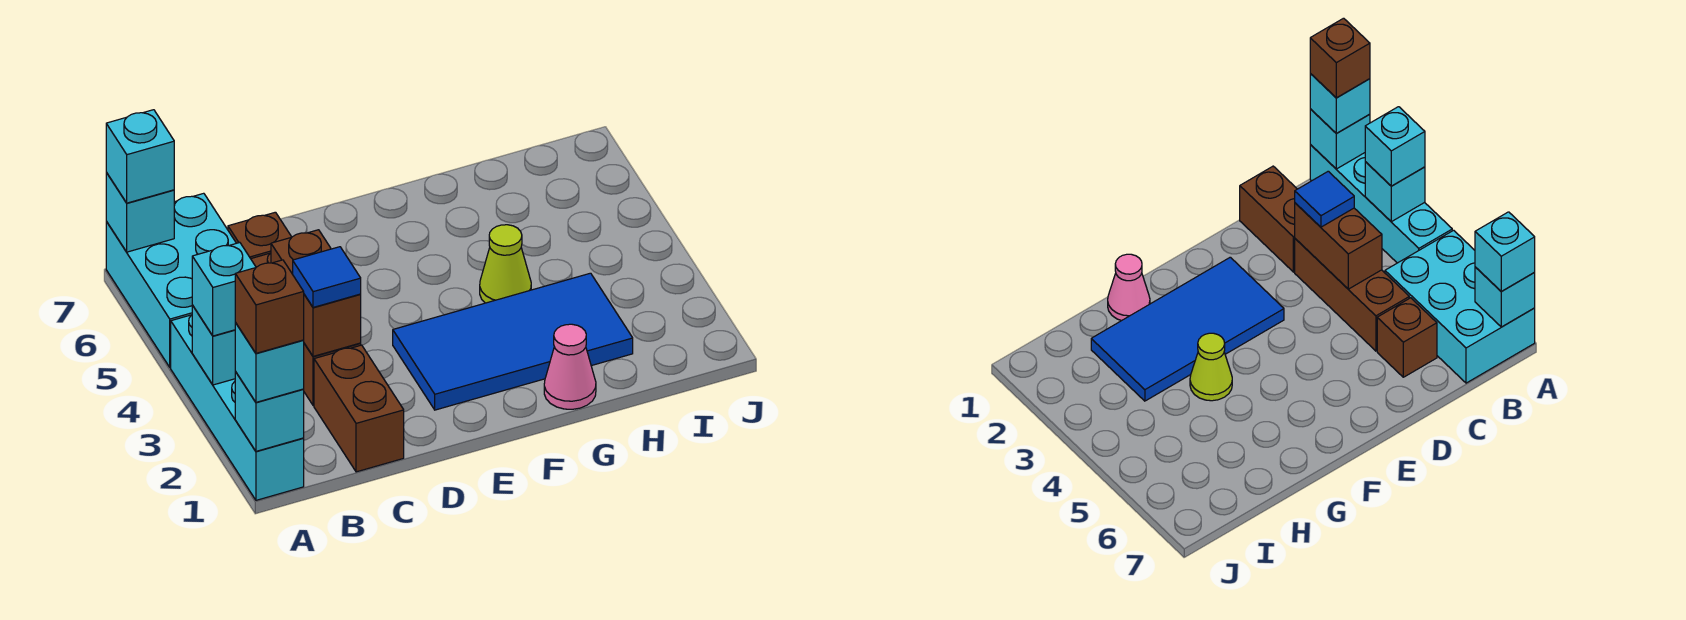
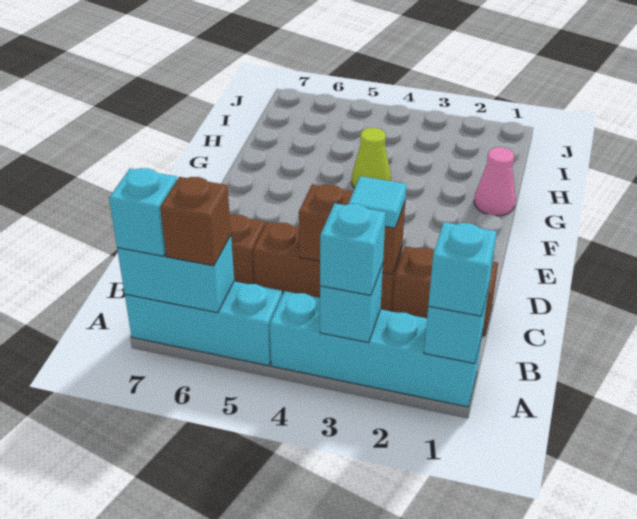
brown 1x1 brick [235,260,304,353] -> brown 1x1 brick moved to [160,177,231,266]
cyan 2x3 brick [106,193,236,367] -> cyan 1x3 brick [125,282,282,366]
cyan 1x1 brick [106,172,174,252] -> cyan 1x2 brick [117,236,234,313]
blue 1x1 tile [293,247,361,307] -> cyan 1x1 tile [348,176,407,228]
blue 2x4 tile [393,273,633,410] -> none

